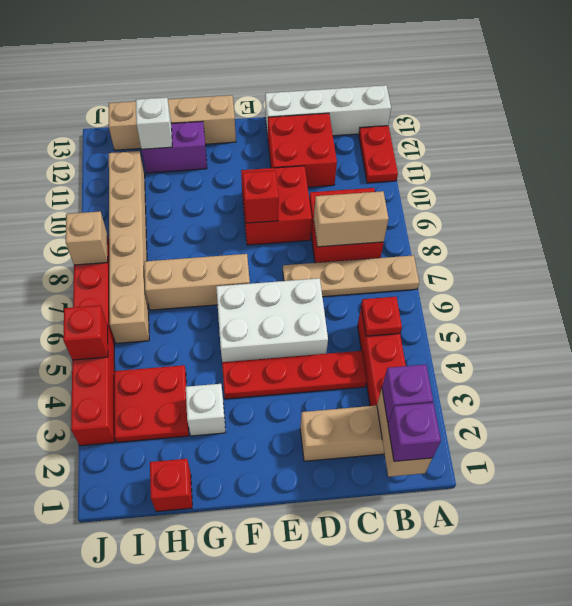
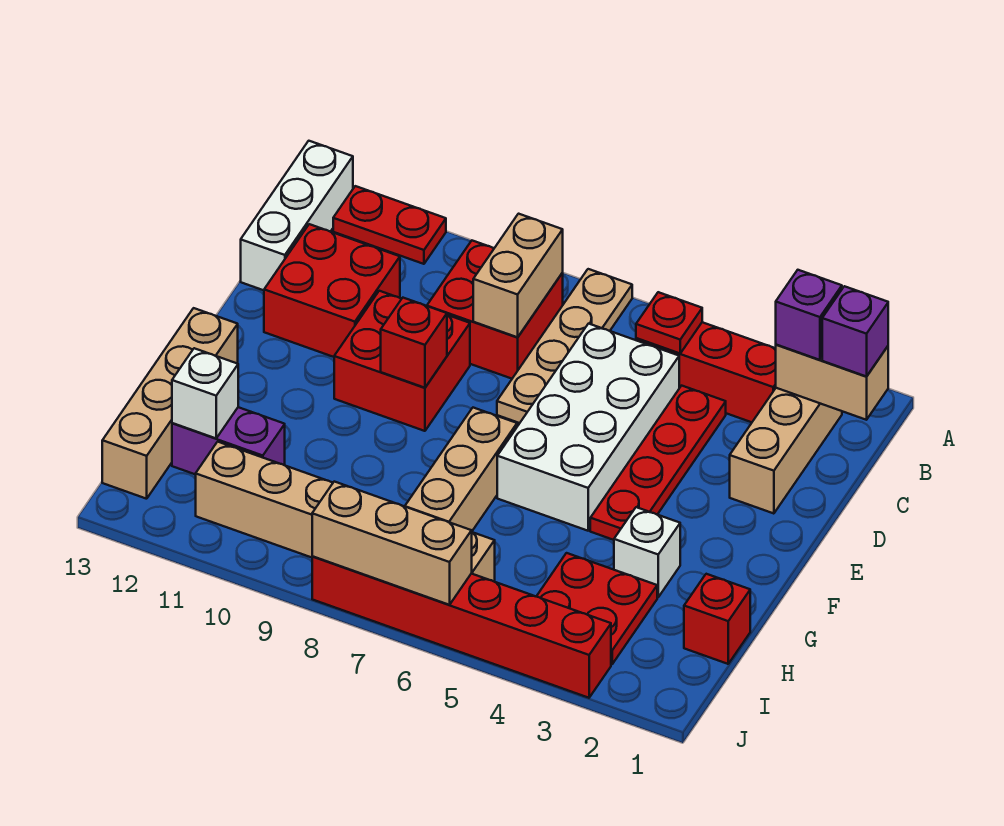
white 1x4 brick [265,85,391,136] -> white 1x3 brick [241,141,353,290]
white 2x3 brick [216,278,328,362] -> white 2x4 brick [497,324,679,531]
purple 1x2 brick [142,121,207,173] -> purple 1x2 brick turned to [172,407,285,475]
red 1x1 brick [63,305,108,360] -> none
tan 1x1 brick [66,211,108,265] -> tan 1x3 brick [312,482,472,605]

